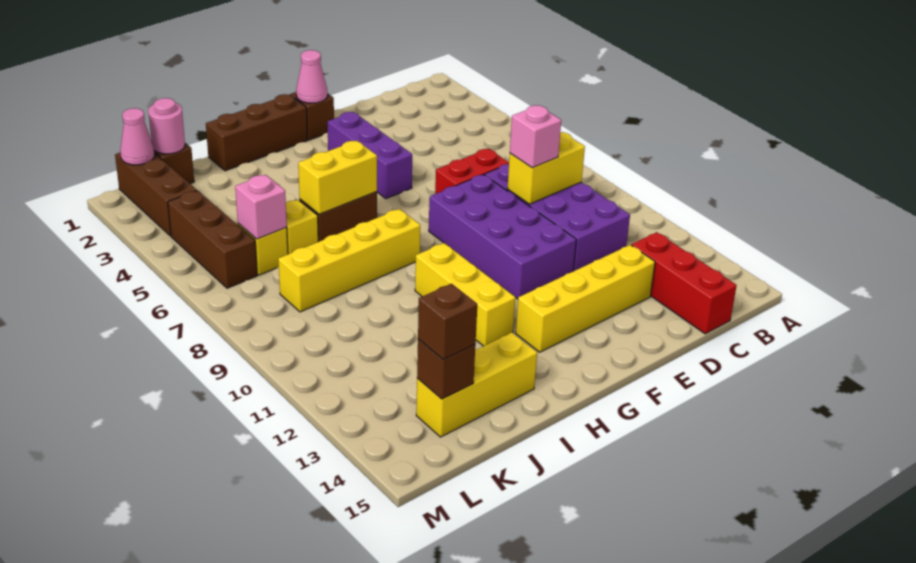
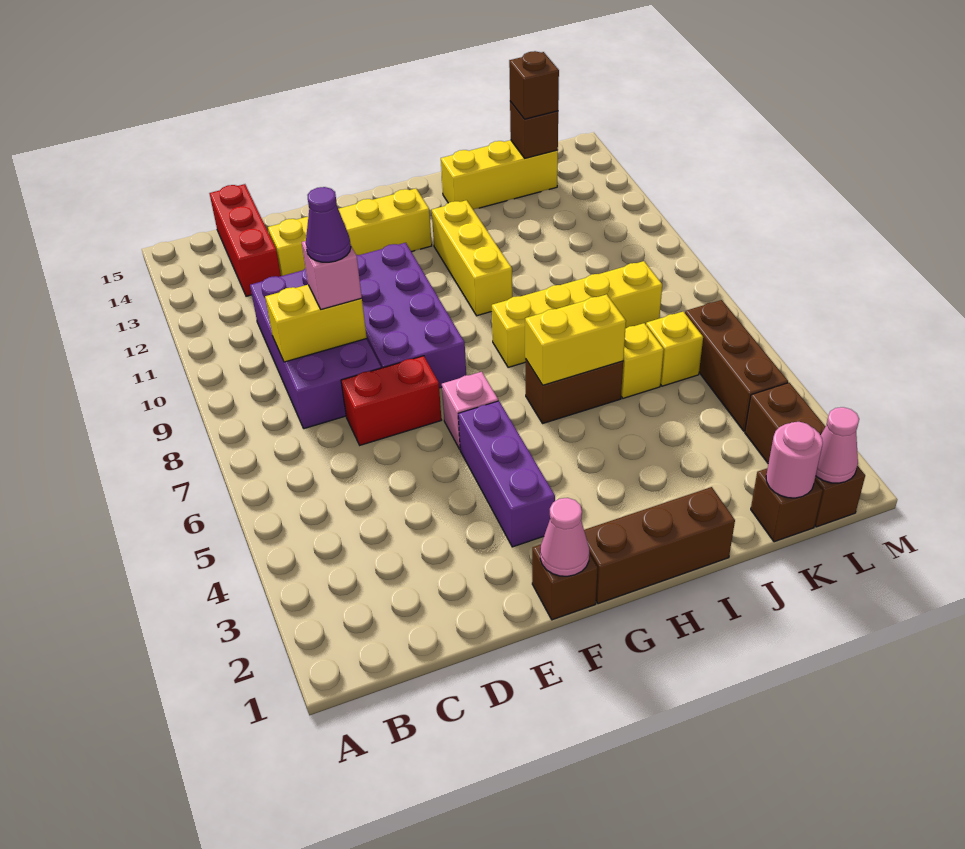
none -> purple 1x1 cone [306,187,351,262]
pink 1x1 brick [235,175,287,239] -> pink 1x1 brick moved to [442,372,498,449]

